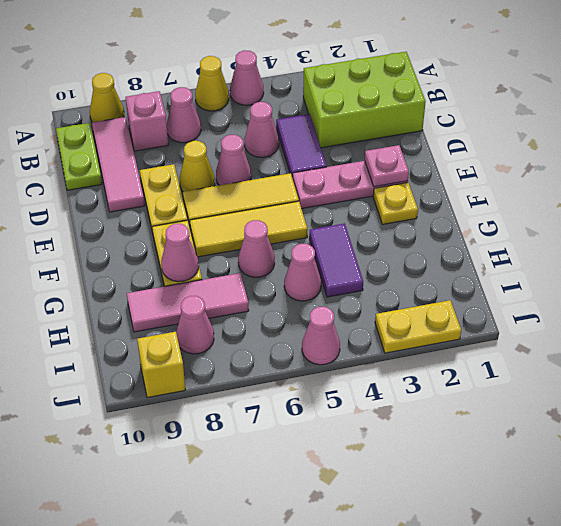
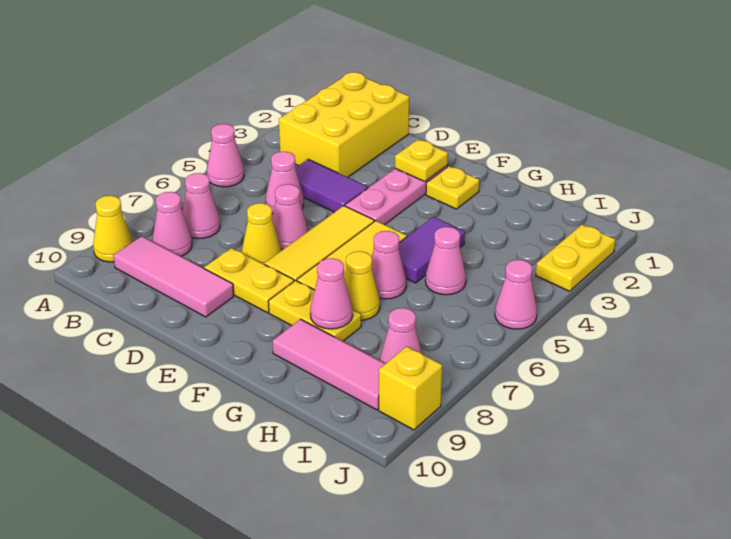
yellow 1x1 cone [195,56,229,111] -> yellow 1x1 cone moved to [344,251,380,320]
lime 2x3 brick [303,52,426,148] -> yellow 2x3 brick [279,72,409,177]
pink 1x1 brick [126,91,168,151] -> pink 1x1 cone [152,192,192,256]
lime 1x2 plate [56,123,102,190] -> none
pink 1x1 plate [365,145,409,187] -> yellow 1x1 plate [395,140,448,182]
purple 1x2 tile [309,223,363,297] -> purple 1x2 tile turned to [399,217,465,283]
pink 1x3 tile [127,273,249,332] -> pink 1x3 tile turned to [273,319,385,410]

